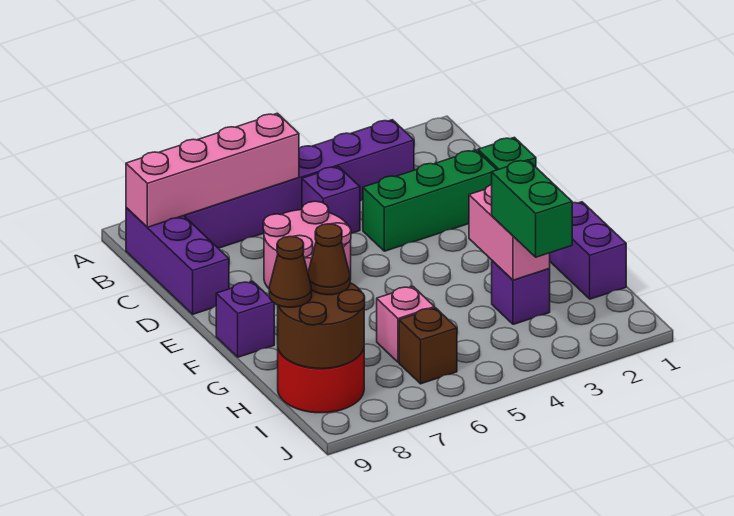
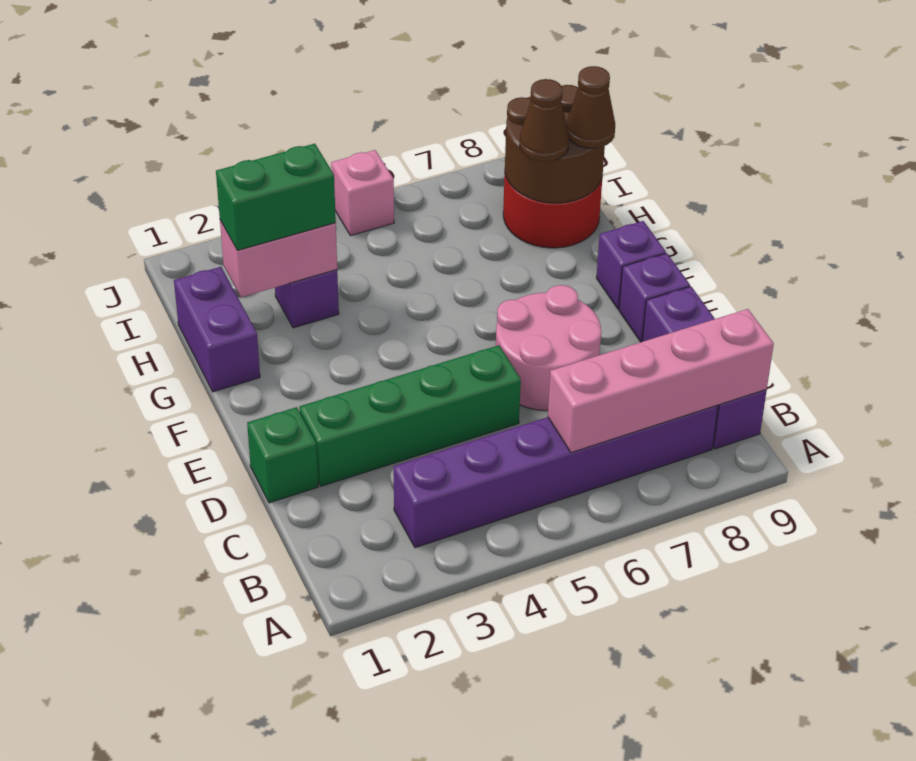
purple 1x1 brick [302,166,360,233] -> purple 1x1 brick moved to [619,253,690,342]
green 1x3 brick [363,150,497,251] -> green 1x4 brick [299,345,521,486]
pink 1x2 brick [469,185,550,280] -> pink 1x2 brick turned to [220,220,337,297]
green 1x2 brick [492,160,572,257] -> green 1x2 brick turned to [216,144,336,250]
pink 1x1 brick [377,286,435,362] -> pink 1x1 brick moved to [331,150,394,236]
brown 1x1 brick [399,308,457,384] -> none

